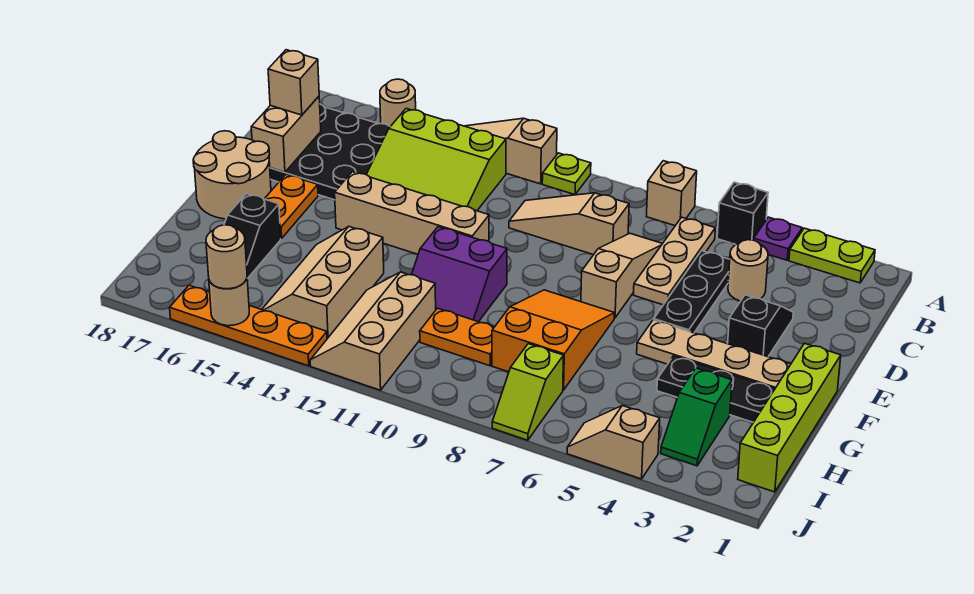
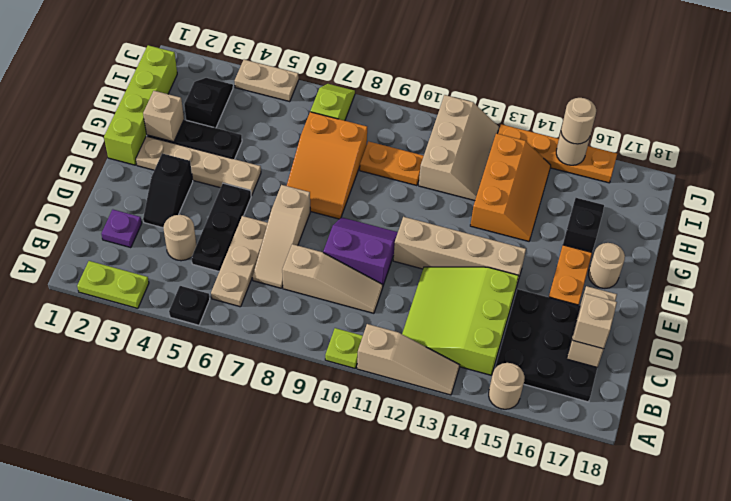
purple 1x1 plate [754,217,802,260] -> purple 1x1 plate moved to [101,210,142,248]
black 1x1 brick [717,182,768,244] -> black 1x1 plate [169,286,210,325]
tan 1x1 brick [646,161,697,226] -> tan 1x1 brick moved to [143,91,184,142]
lime 3x3 slope [366,109,506,211] -> lime 3x3 slope turned to [402,267,519,375]
tan 2x2 round brick [193,131,271,219] -> tan 1x1 round brick [588,243,625,288]
purple 2x2 slope [412,227,507,322] -> purple 2x2 slope moved to [323,217,398,285]
tan 2x3 slope [262,227,384,339] -> orange 2x3 slope [470,133,551,241]
green 1x2 slope [661,368,732,466] -> black 1x2 slope [184,78,233,128]
tan 1x2 slope [567,406,660,479] -> tan 1x2 plate [235,60,299,102]

